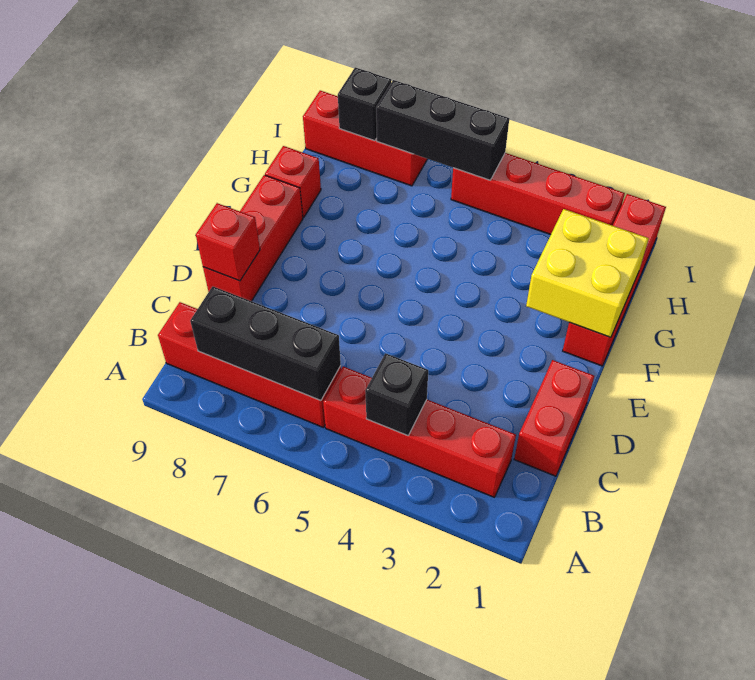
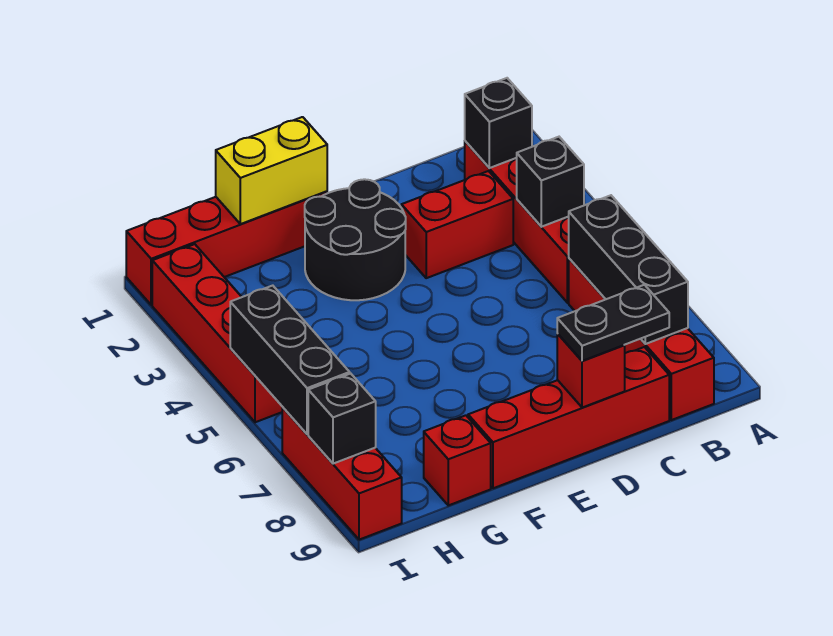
none -> black 1x1 brick [465,78,532,168]
red 1x2 brick [514,360,594,476] -> red 1x2 brick moved to [401,171,513,278]
none -> black 1x2 plate [557,285,669,361]
red 1x3 brick [203,175,303,301] -> red 1x4 brick [468,347,669,488]
none -> black 2x2 round brick [305,179,406,300]
yellow 2x2 brick [526,209,649,338] -> yellow 1x2 brick [216,117,327,224]

